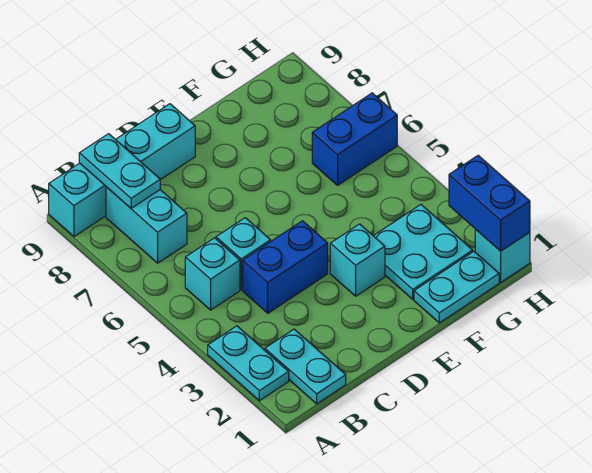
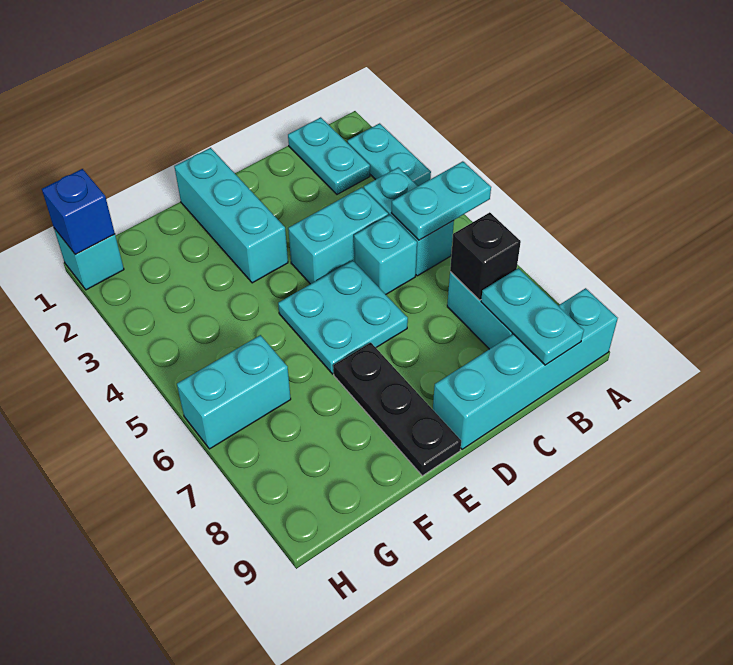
cyan 1x1 brick [185,238,240,310] -> cyan 1x2 brick [364,167,454,276]
none -> black 1x1 brick [450,212,521,300]
blue 1x2 brick [243,221,328,313] -> cyan 1x2 brick [288,187,388,284]
cyan 1x1 brick [330,224,385,296] -> cyan 1x3 brick [174,148,288,283]
none -> black 1x3 plate [333,343,461,476]
cyan 1x2 plate [414,251,499,323] -> cyan 1x2 plate moved to [391,161,491,240]
cyan 2x2 plate [374,205,473,299] -> cyan 2x2 plate moved to [278,260,408,374]
blue 1x2 brick [312,93,397,185] -> cyan 1x2 brick [177,335,291,449]
blue 1x2 brick [449,155,530,251] -> blue 1x1 brick [42,169,115,254]

